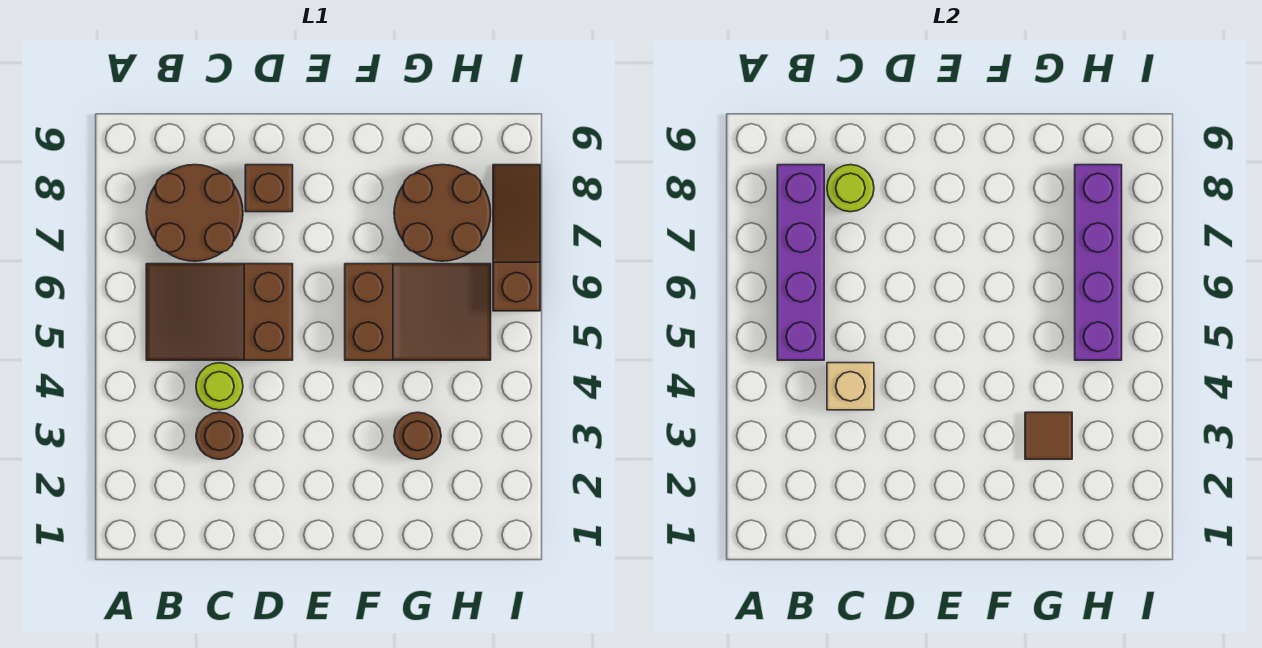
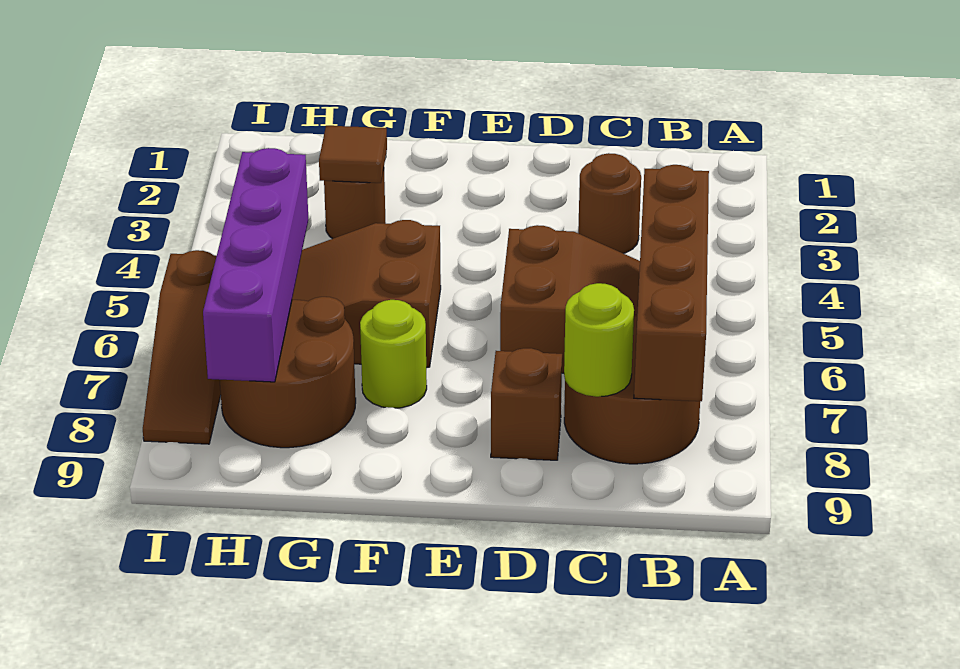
purple 1x4 brick [777,165,824,360] -> brown 1x4 brick [634,165,709,401]
lime 1x1 round brick [196,363,243,410] -> lime 1x1 round brick moved to [360,300,427,408]
tan 1x1 brick [827,363,874,410] -> none

